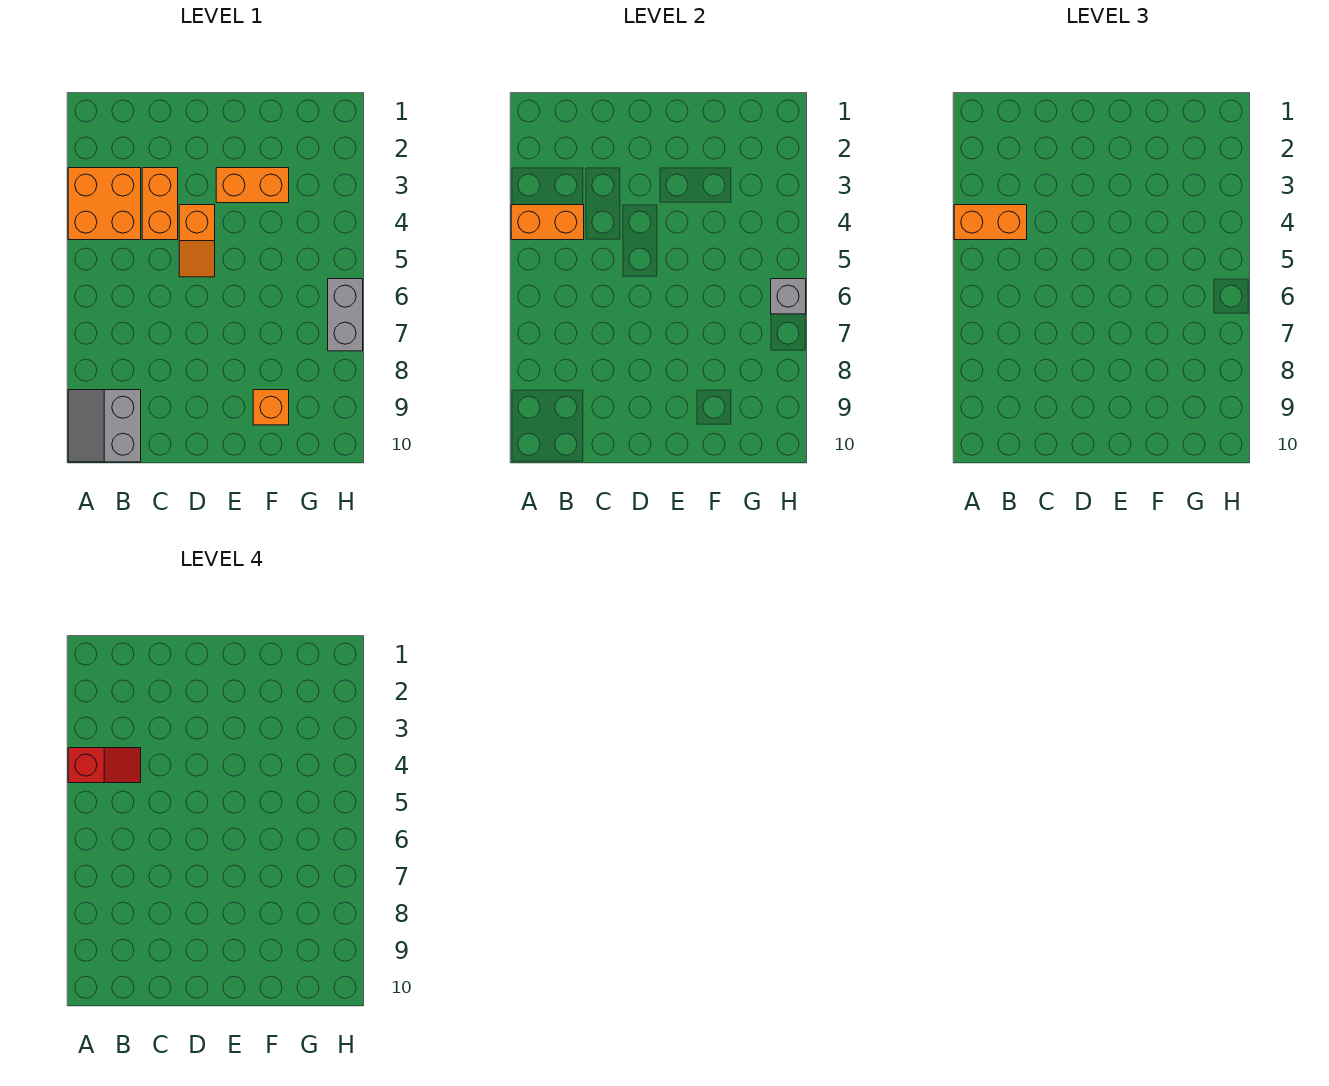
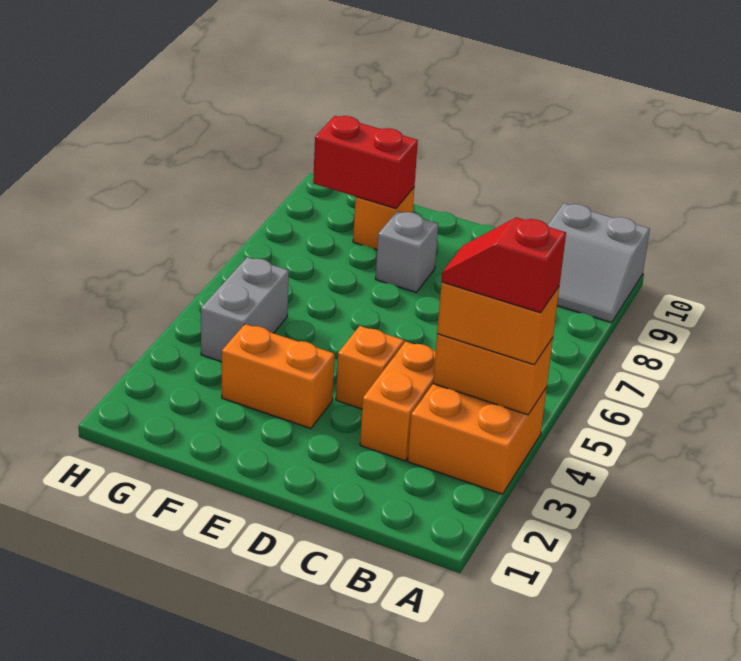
grey 2x2 slope [68,390,141,462] -> grey 2x2 slope turned to [548,203,650,323]
none -> red 1x2 brick [313,116,418,209]
grey 1x2 brick [328,279,363,351] -> grey 1x2 brick moved to [201,257,289,362]
grey 1x1 brick [771,279,806,314] -> grey 1x1 brick moved to [376,211,438,293]

